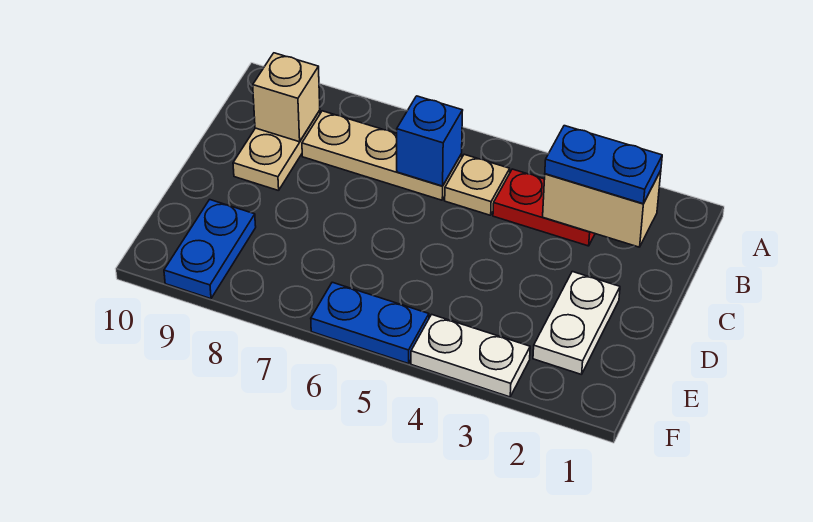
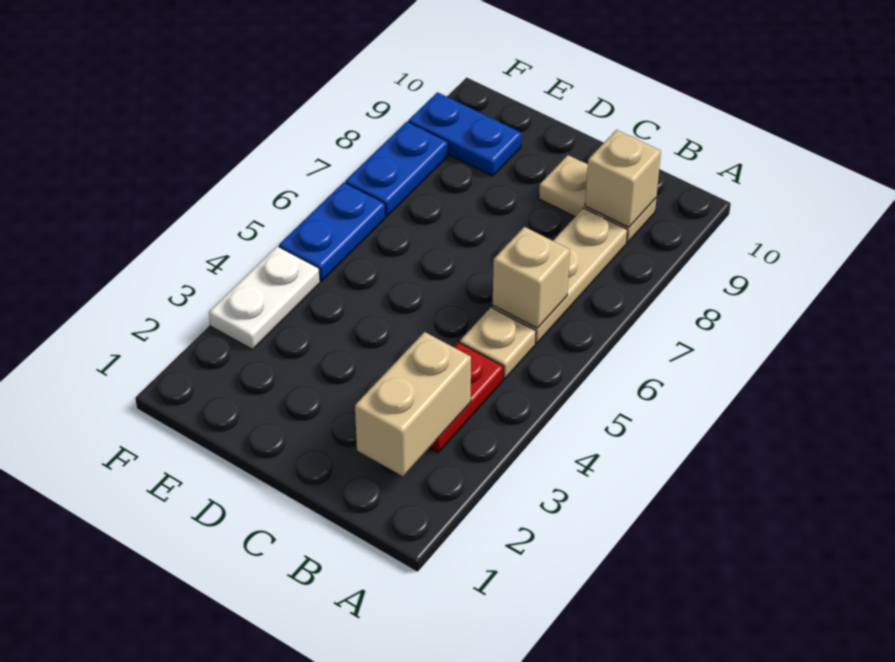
blue 1x2 plate [545,126,662,204] -> blue 1x2 plate moved to [345,122,448,216]
blue 1x1 brick [397,96,463,186] -> tan 1x1 brick [493,227,570,328]
white 1x2 plate [533,272,620,375] -> none

